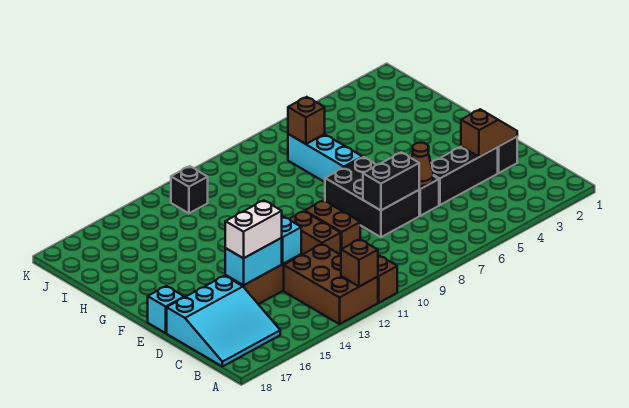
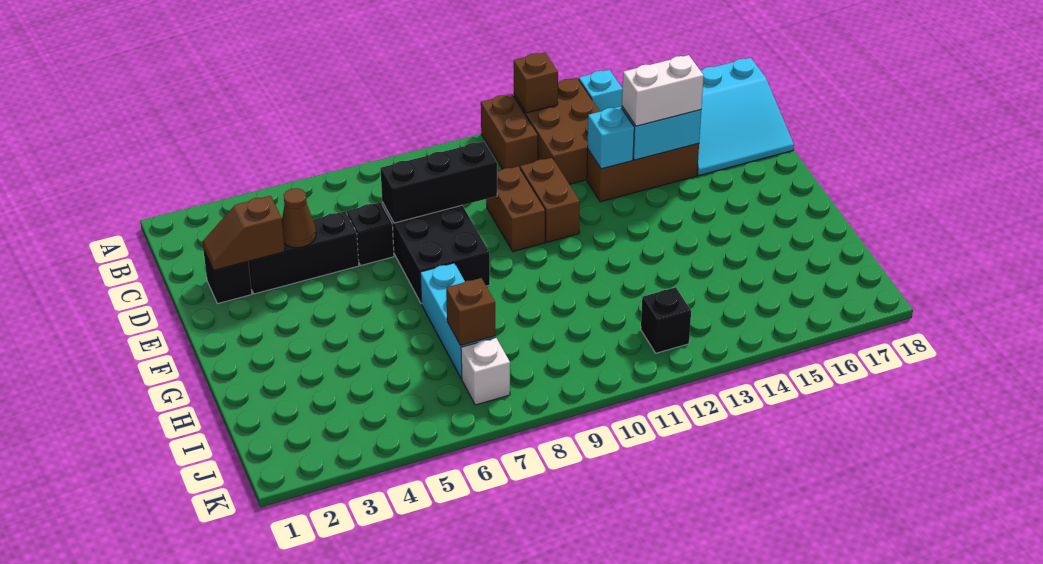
cyan 3x3 slope [167,276,280,366] -> cyan 3x3 slope turned to [697,58,794,175]
brown 1x1 cone [412,143,433,186] -> brown 1x1 cone moved to [282,188,316,248]
black 1x2 brick [363,152,419,210] -> black 1x3 brick [380,141,497,223]
cyan 1x1 brick [148,286,184,333] -> cyan 1x1 brick moved to [579,70,623,112]
none -> white 1x1 brick [461,338,510,405]

